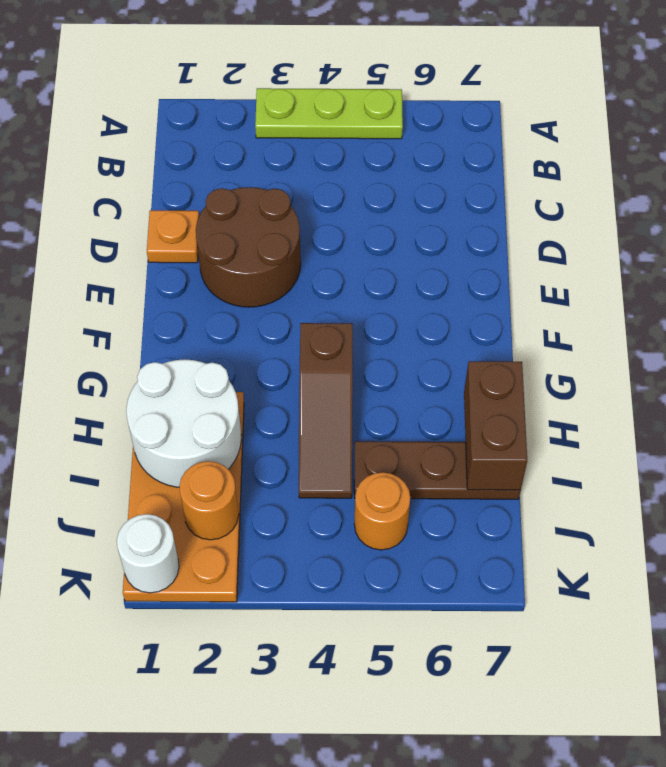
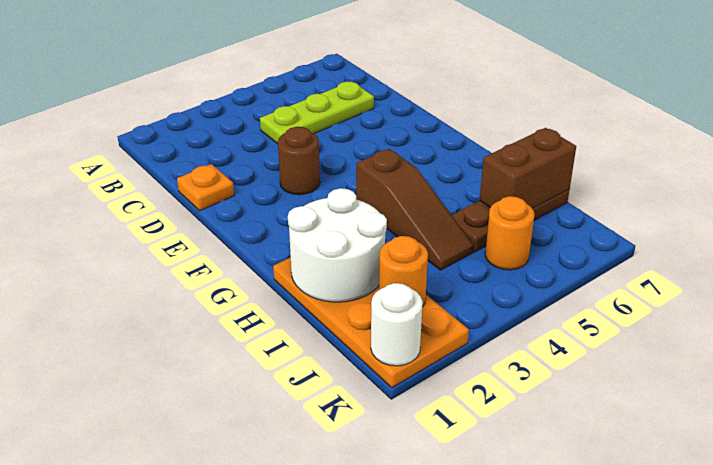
lime 1x3 plate [255,88,403,139] -> lime 1x3 plate moved to [260,82,374,144]
brown 2x2 round brick [196,187,301,307] -> brown 1x1 round brick [278,127,320,195]
brown 1x2 brick [464,361,527,490] -> brown 1x2 brick turned to [480,128,576,208]

